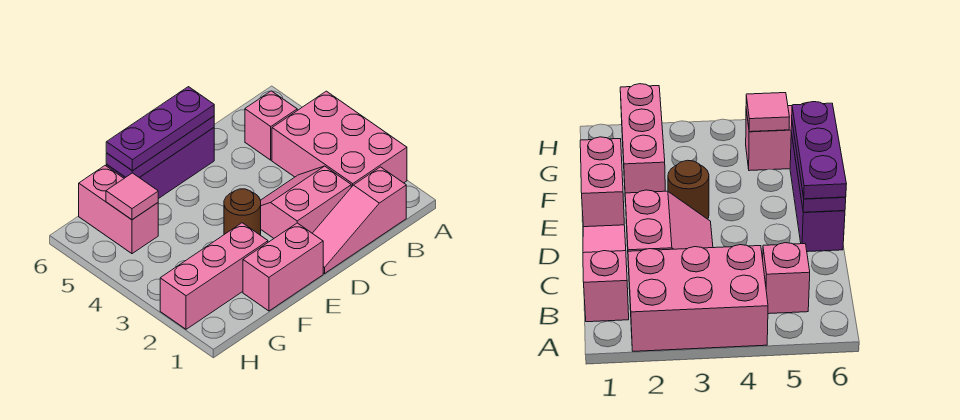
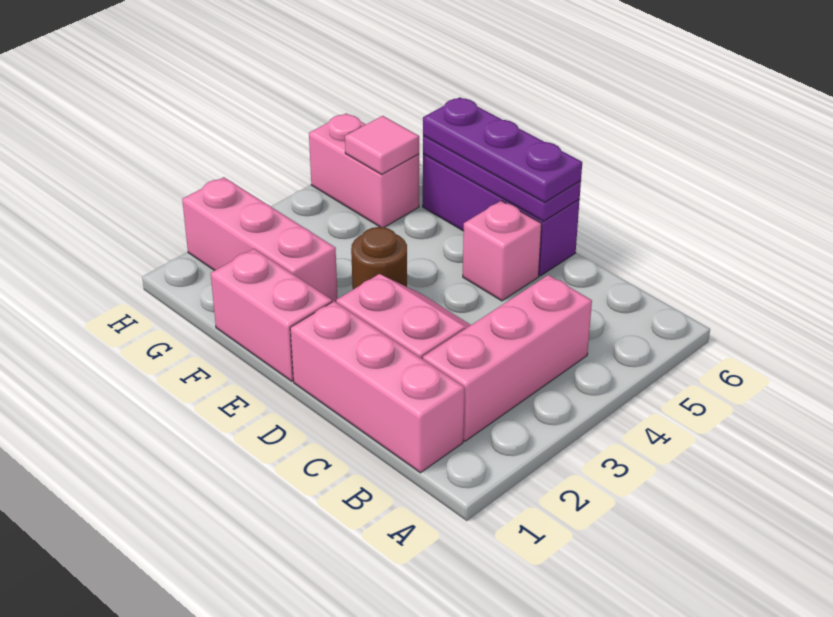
pink 2x3 brick [272,91,407,187] -> pink 1x3 brick [423,275,592,441]
pink 1x3 slope [312,167,406,274] -> pink 1x3 brick [290,301,464,473]
pink 1x1 brick [245,91,297,160] -> pink 1x1 brick moved to [463,201,542,301]
pink 1x2 brick [79,166,158,254] -> pink 1x2 brick turned to [309,113,419,227]

